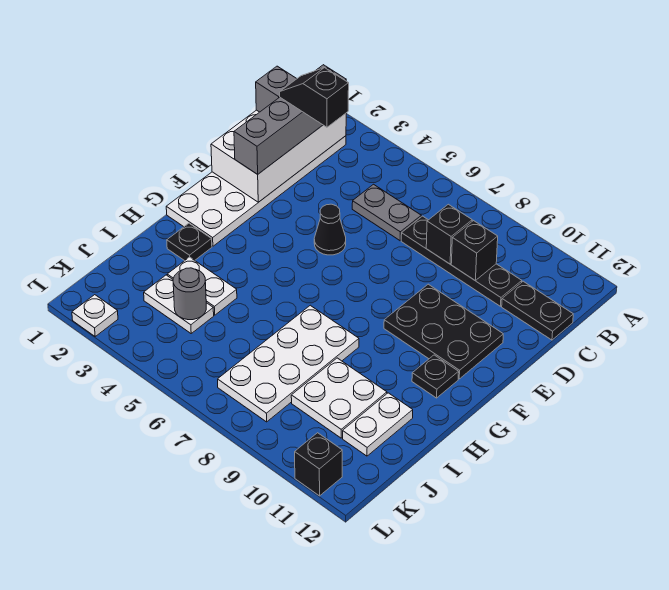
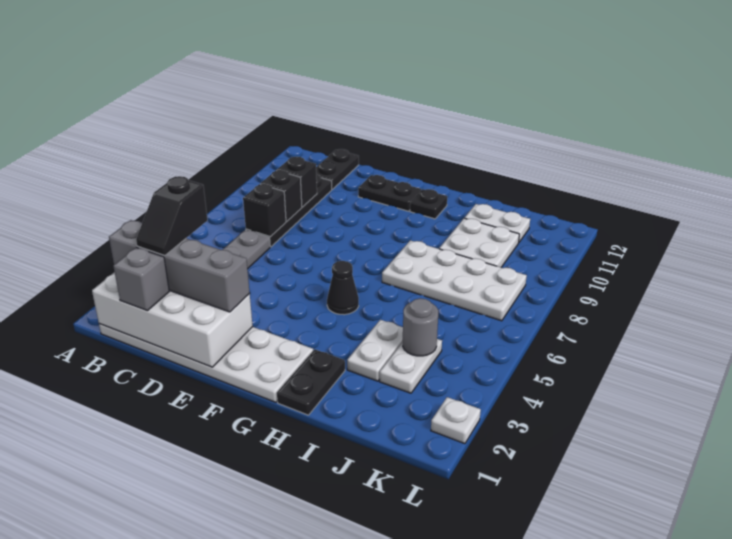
black 1x1 cone [314,204,346,255] -> black 1x1 cone moved to [327,261,359,315]
black 2x3 plate [384,284,503,379] -> black 1x2 plate [358,175,421,211]
black 1x1 plate [167,223,212,261] -> black 1x2 plate [277,350,345,415]
black 1x1 brick [295,433,342,496] -> black 1x1 brick moved to [243,184,286,237]

